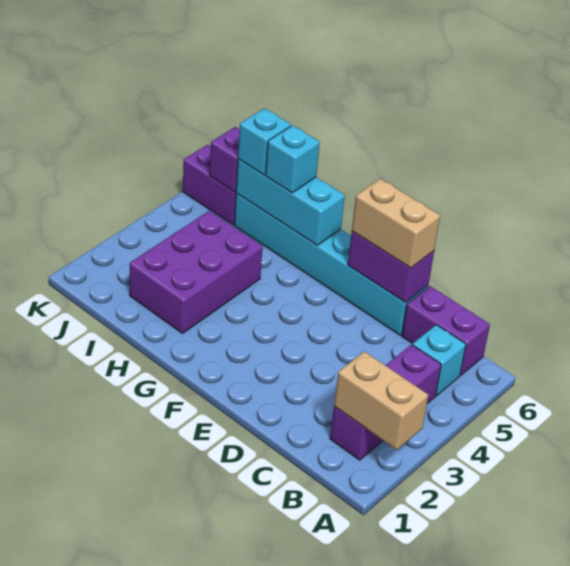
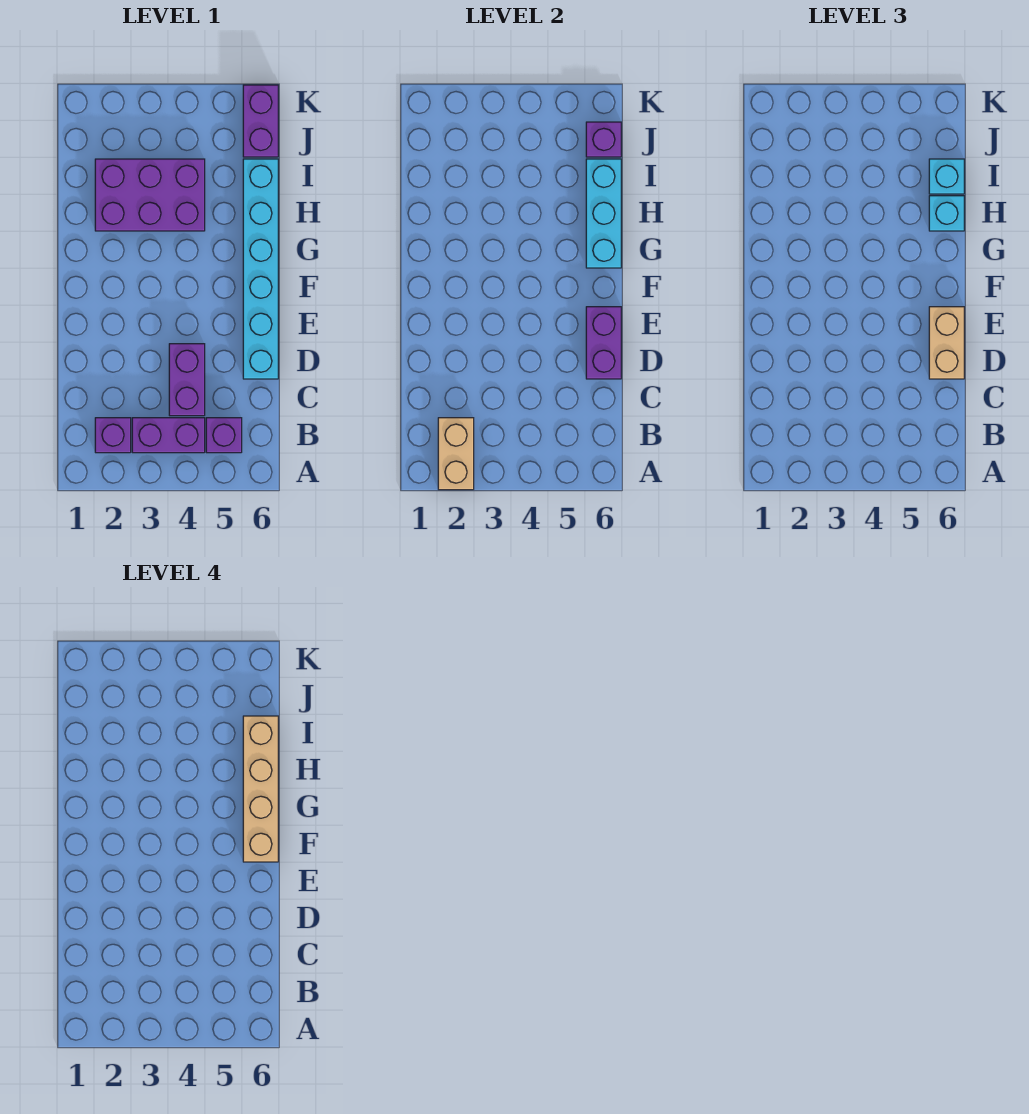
cyan 1x1 brick [413,325,466,396] -> purple 1x1 brick [206,418,242,453]
purple 1x2 brick [402,286,490,375] -> purple 1x2 brick moved to [169,344,205,416]
none -> tan 1x4 brick [243,716,278,862]

